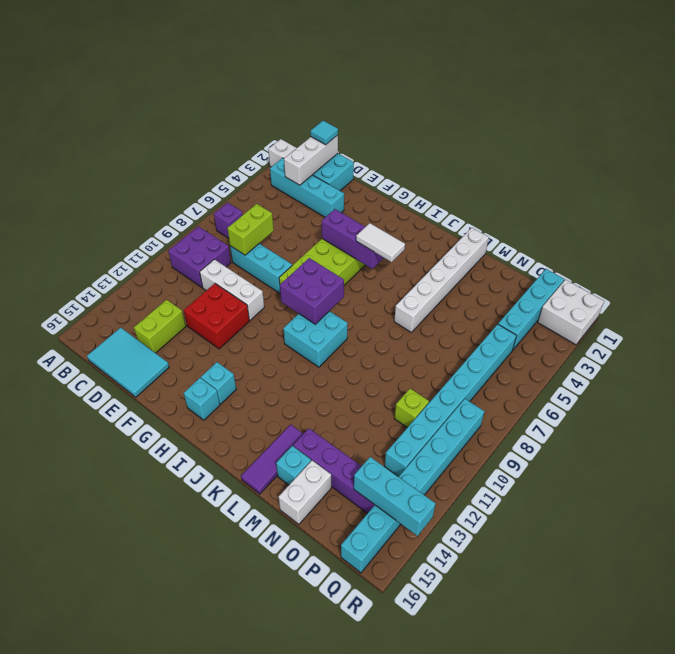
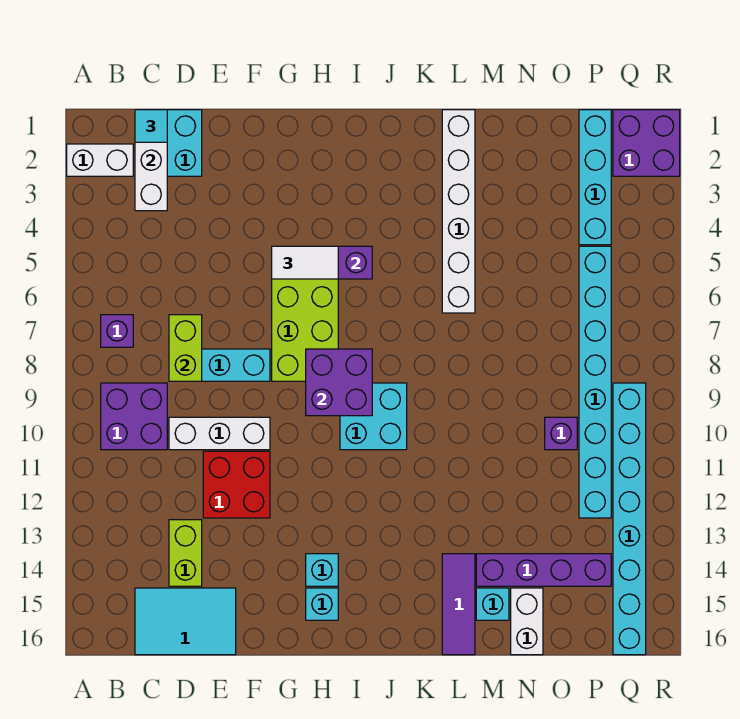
cyan 1x4 brick [270,158,344,217] -> none
white 1x2 tile [356,223,405,262] -> white 1x2 tile moved to [272,246,338,279]
lime 1x1 brick [394,389,429,428] -> purple 1x1 brick [545,417,577,450]
cyan 1x3 brick [354,457,436,536] -> none
white 2x2 brick [538,280,604,345] -> purple 2x2 brick [613,110,680,176]

